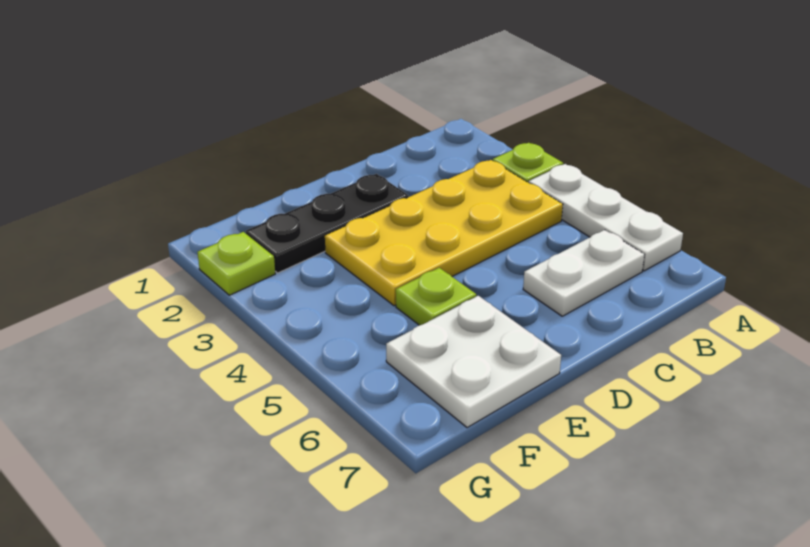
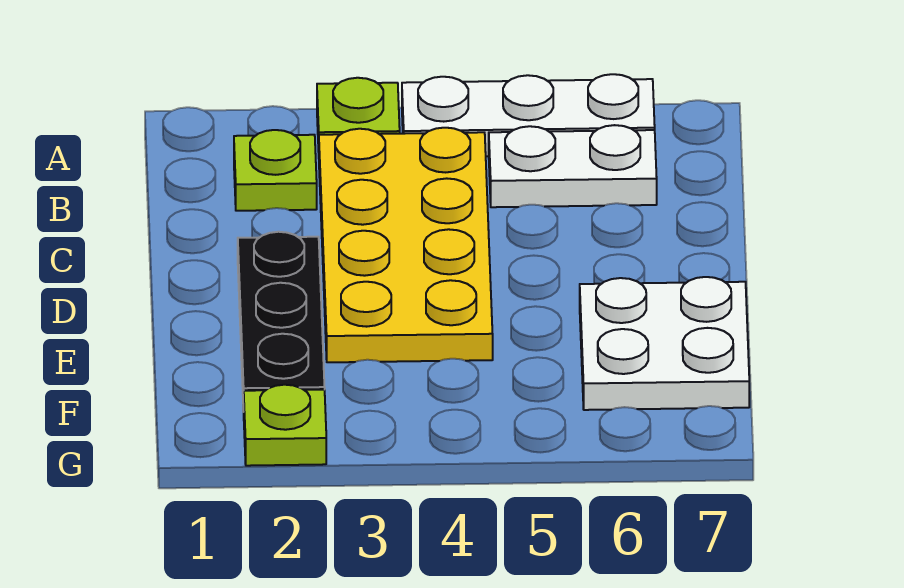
white 1x2 plate [523,230,645,316] -> white 1x2 plate turned to [489,125,657,207]
lime 1x1 plate [396,268,476,325] -> lime 1x1 plate moved to [234,130,317,211]

